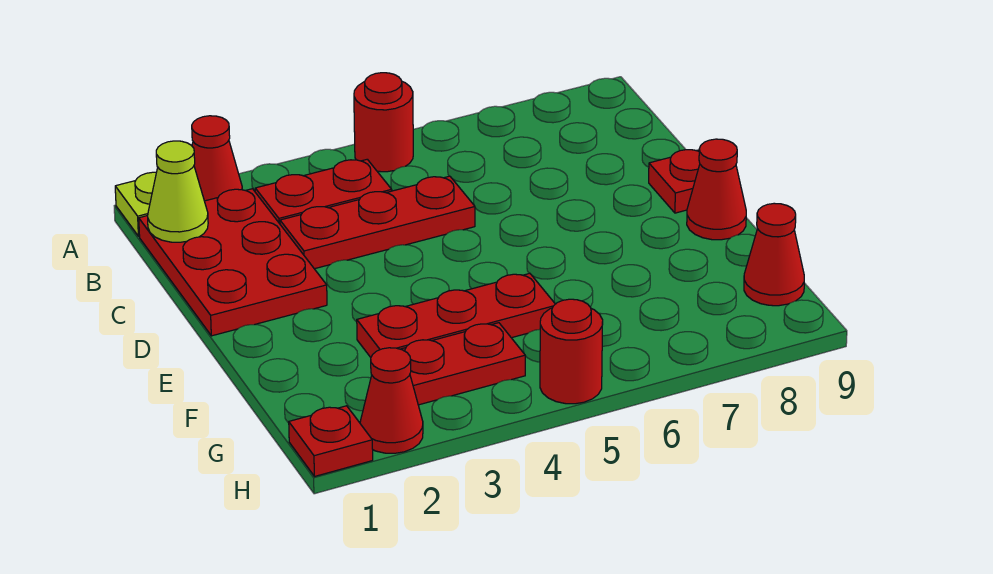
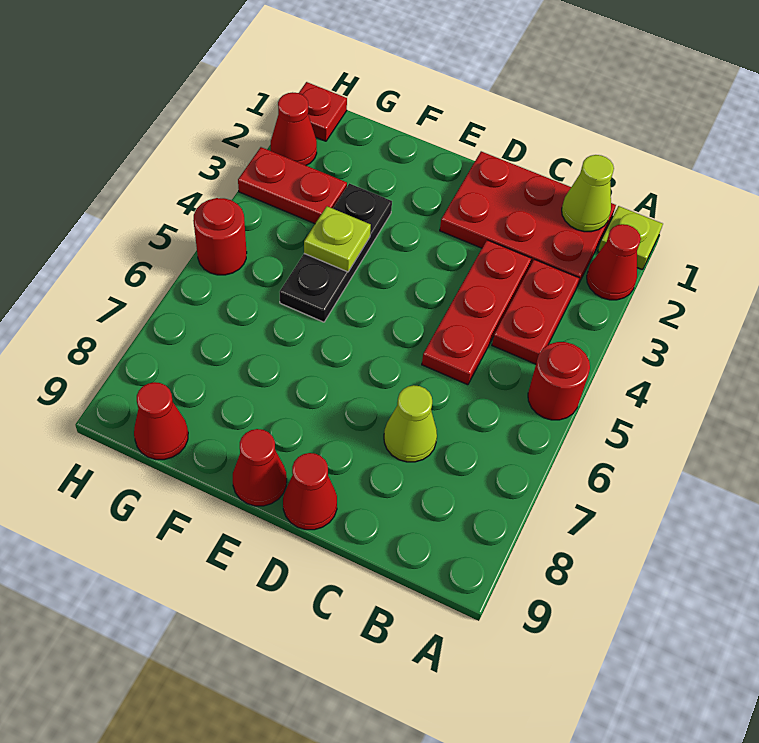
none -> lime 1x1 cone [384,385,437,462]
red 1x1 plate [649,150,700,213] -> red 1x1 cone [283,453,337,530]
red 1x3 plate [357,273,555,357] -> black 1x3 plate [280,183,392,322]
none -> lime 1x1 plate [304,206,371,272]
red 1x2 plate [401,323,525,405] -> red 1x2 plate turned to [238,147,347,224]

